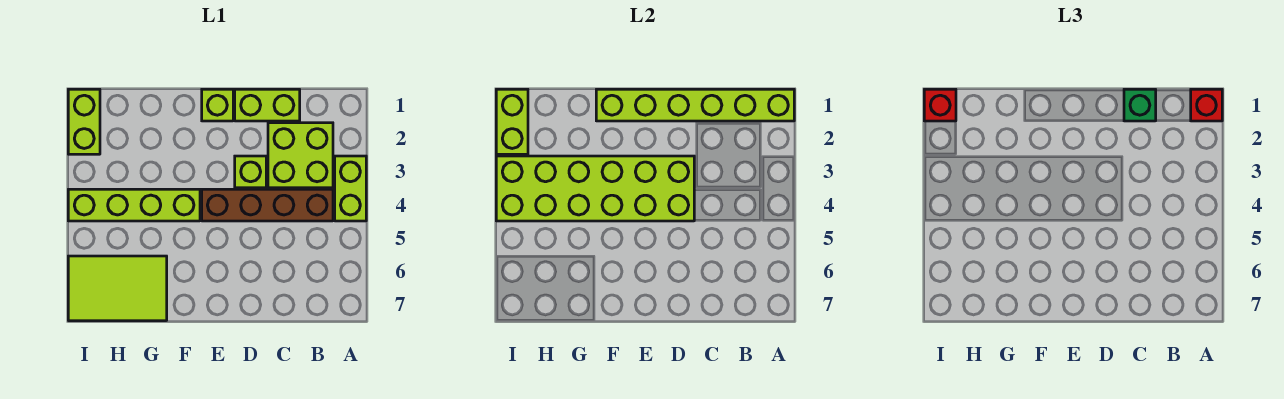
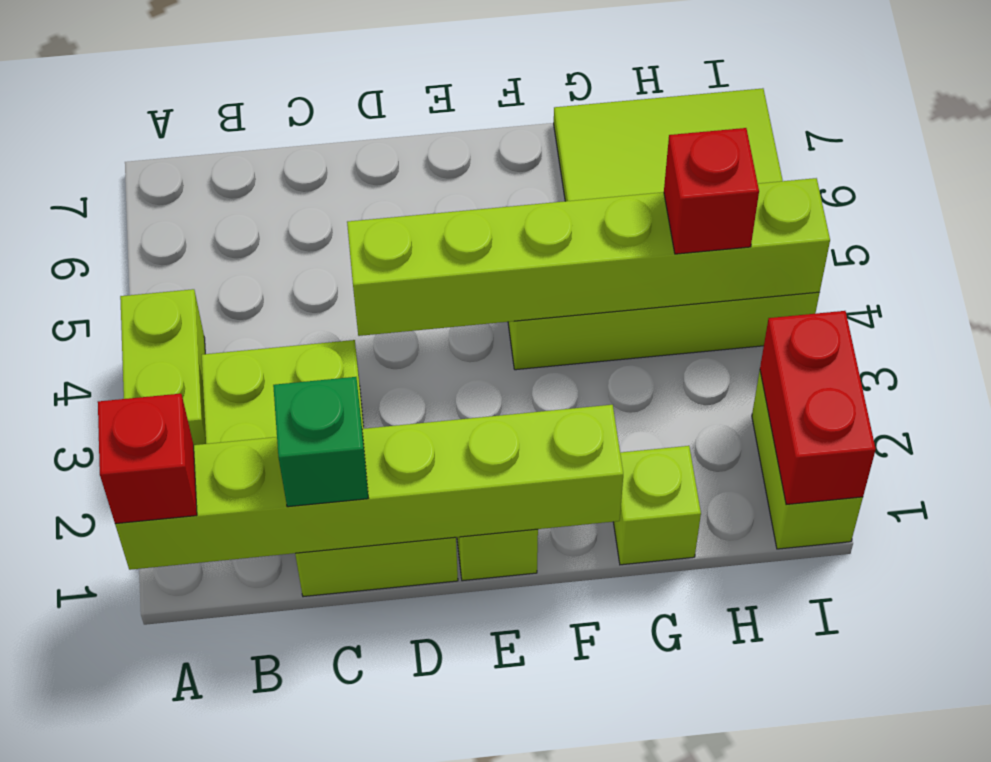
brown 1x4 brick [202,189,333,221] -> none
lime 1x1 brick [235,156,266,188] -> lime 1x1 brick moved to [613,446,701,565]
lime 2x6 brick [496,156,694,221] -> lime 1x6 brick [347,178,830,336]
lime 1x2 brick [496,89,528,154] -> red 1x2 brick [760,311,876,505]
red 1x1 brick [924,89,956,121] -> red 1x1 brick moved to [664,128,759,254]

